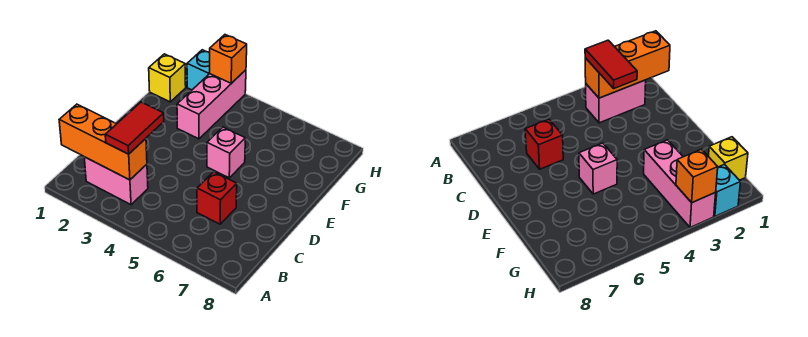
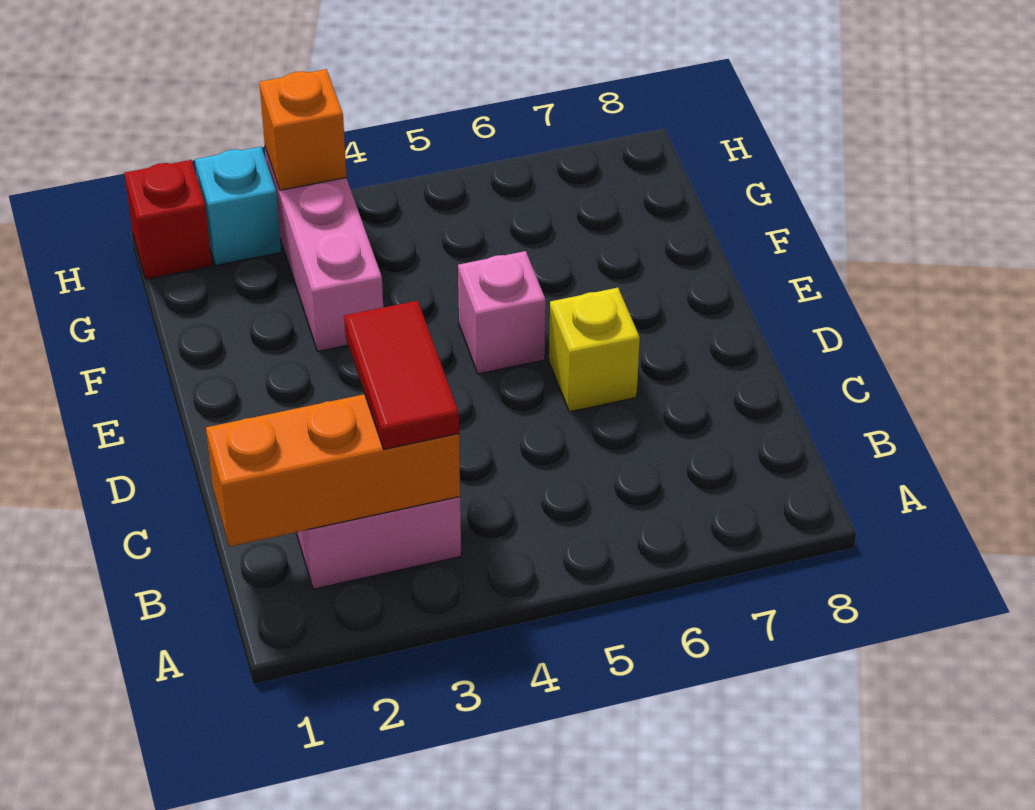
red 1x1 brick [197,172,237,224] -> red 1x1 brick moved to [124,160,212,279]
yellow 1x1 brick [149,54,186,102] -> yellow 1x1 brick moved to [549,288,640,412]

